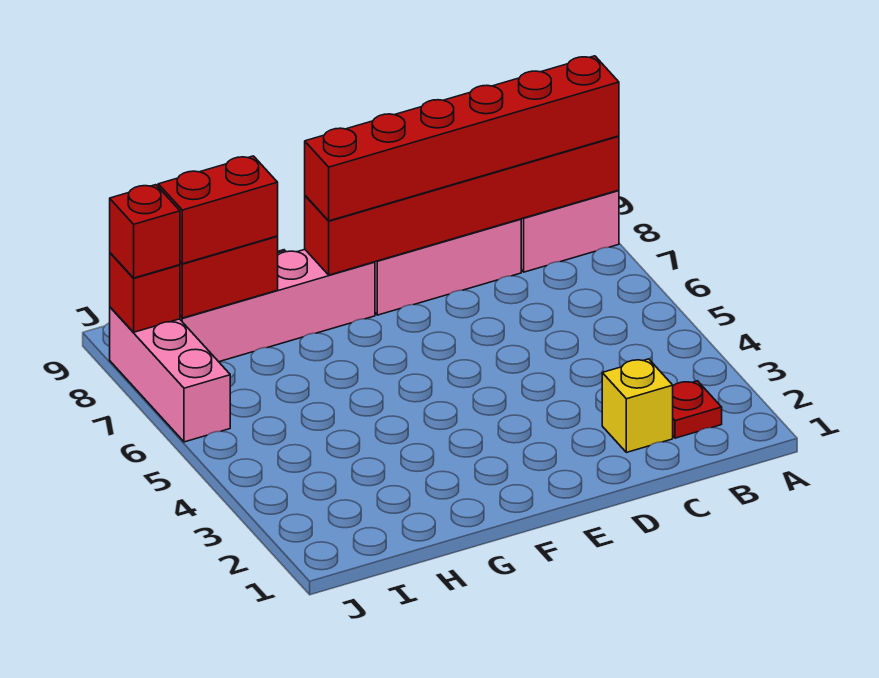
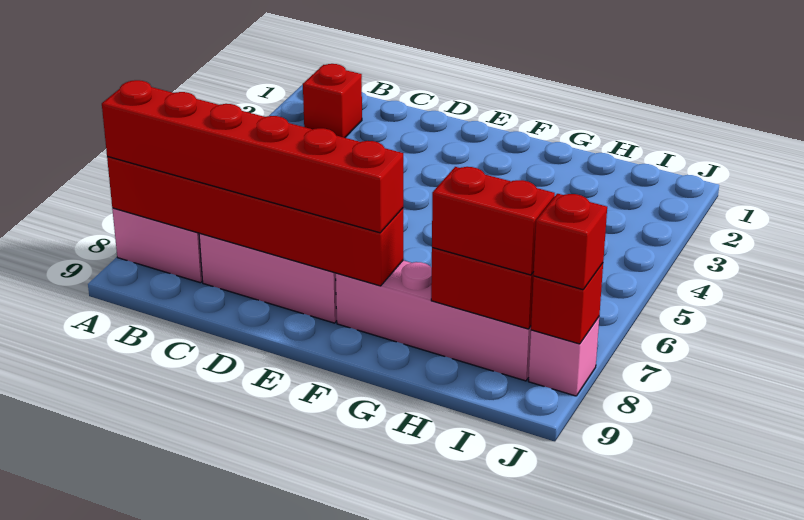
red 1x1 plate [673,381,722,438] -> red 1x1 brick [303,64,362,138]
yellow 1x1 brick [602,359,673,452] -> none
pink 1x3 brick [110,307,230,442] -> pink 1x1 brick [528,317,599,396]

